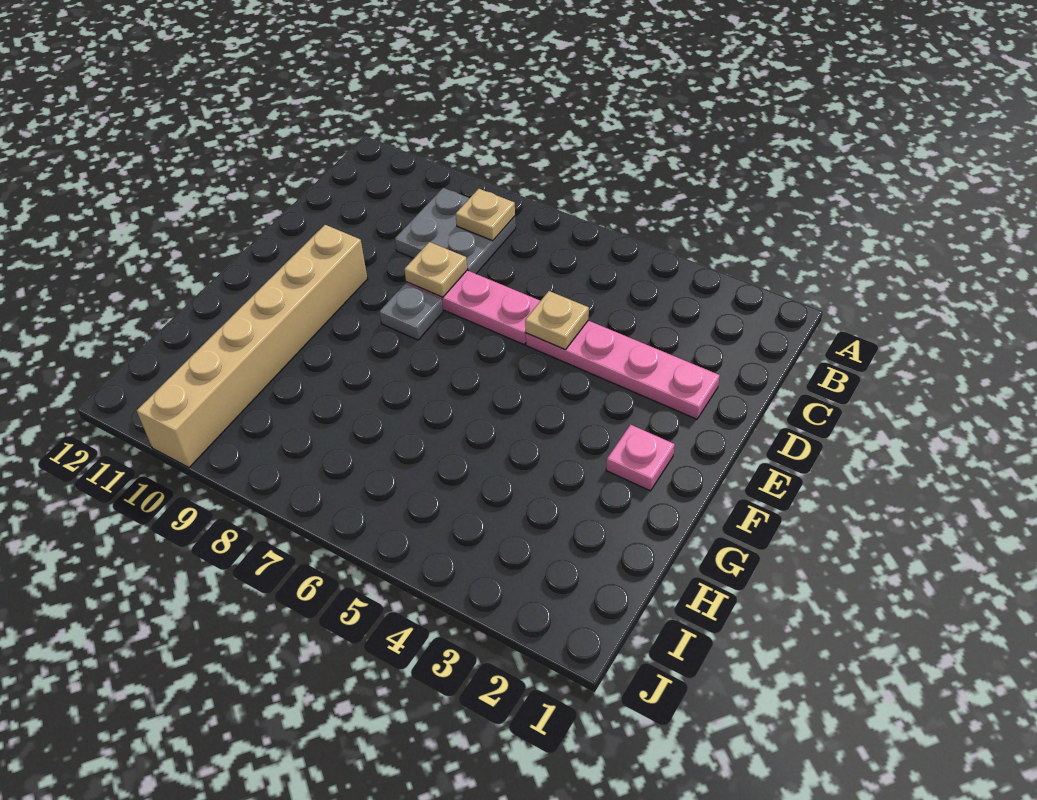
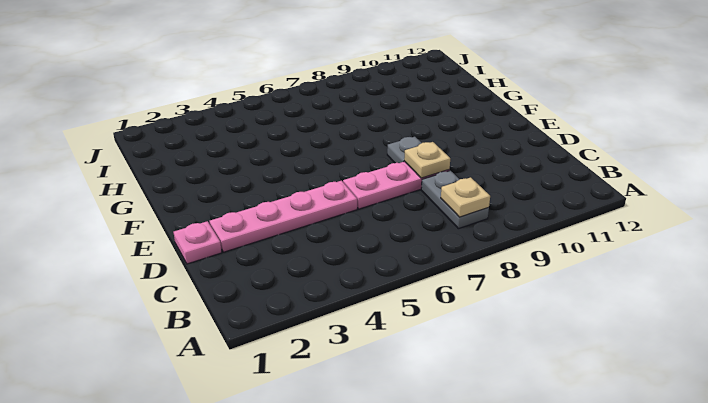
grey 2x2 plate [395,188,516,274] -> grey 1x2 plate [421,171,489,229]
tan 1x1 plate [525,291,589,350] -> none
tan 1x6 brick [137,225,367,468] -> none
pink 1x1 plate [606,425,675,491] -> pink 1x1 plate moved to [173,221,222,264]

